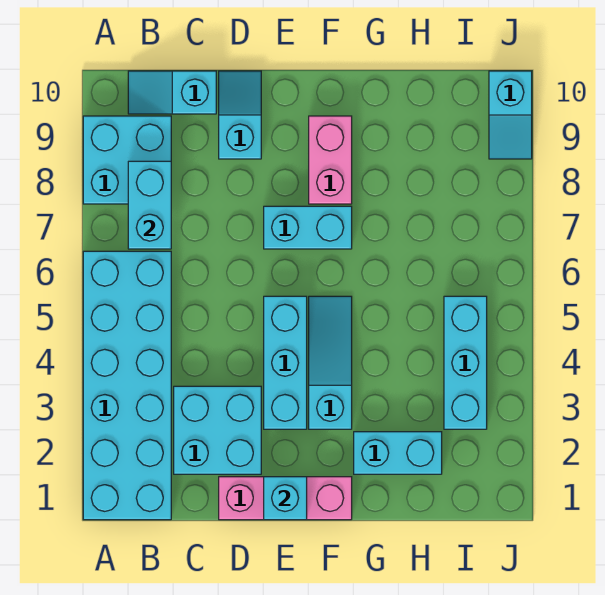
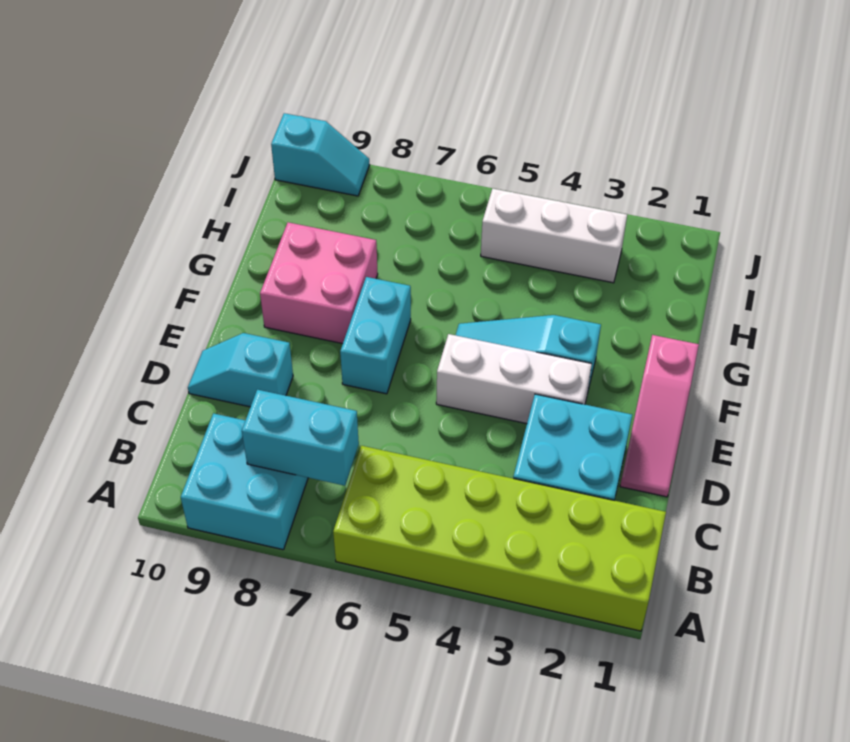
cyan 2x6 brick [83,251,171,520] -> lime 2x6 brick [333,446,666,631]
cyan 1x2 slope [128,71,216,114] -> none
pink 1x3 brick [219,477,352,520] -> pink 1x3 slope [620,335,699,497]
cyan 1x1 brick [264,477,307,520] -> none
cyan 1x3 brick [264,296,307,429] -> white 1x3 brick [436,334,592,424]
pink 1x2 brick [309,116,352,204] -> pink 2x2 brick [260,222,378,344]
cyan 1x2 brick [354,432,442,474] -> none
cyan 1x3 brick [444,296,487,429] -> white 1x3 brick [481,188,627,283]

